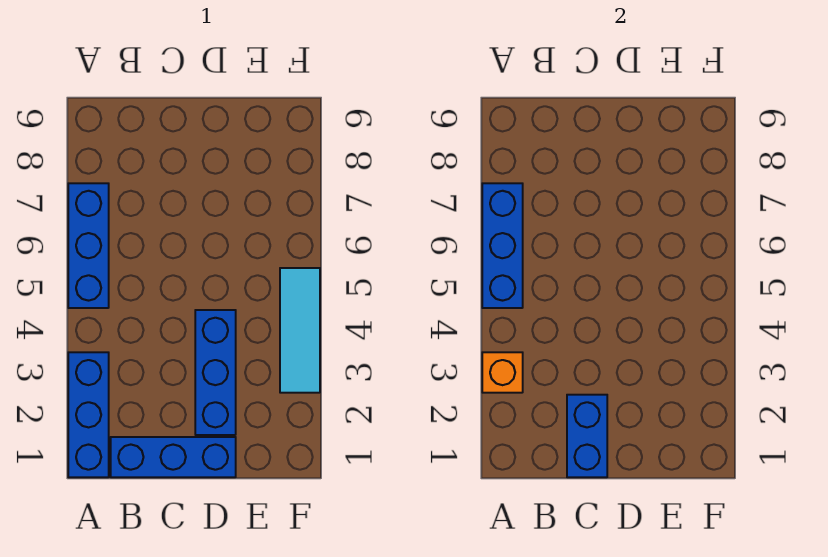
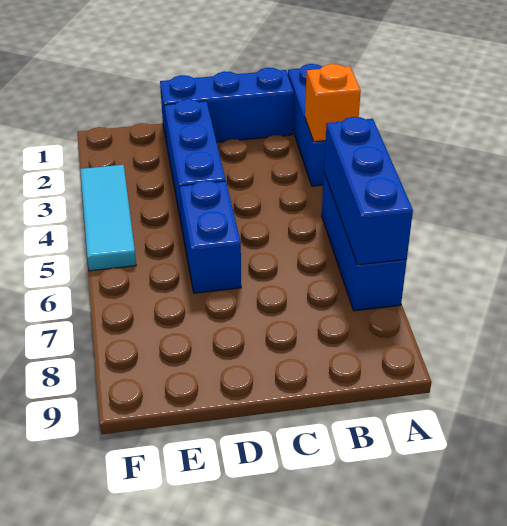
blue 1x2 brick [567,395,607,477] -> blue 1x2 brick moved to [180,180,241,293]

